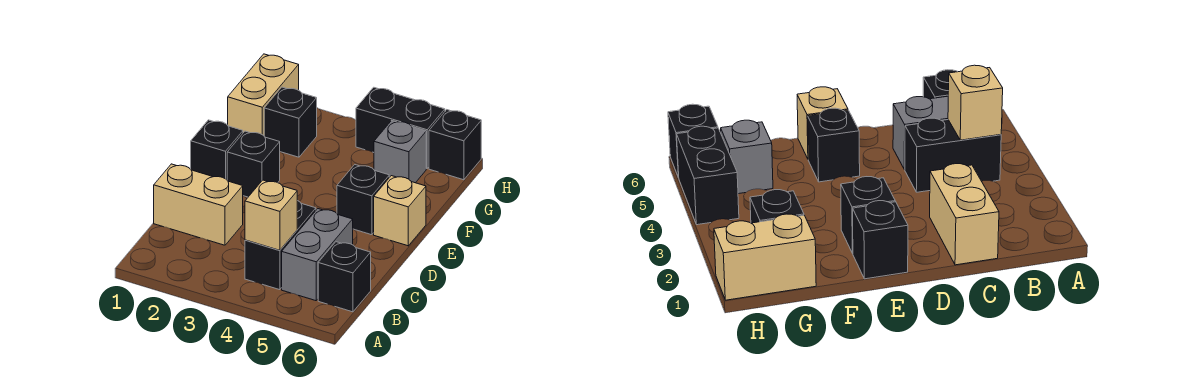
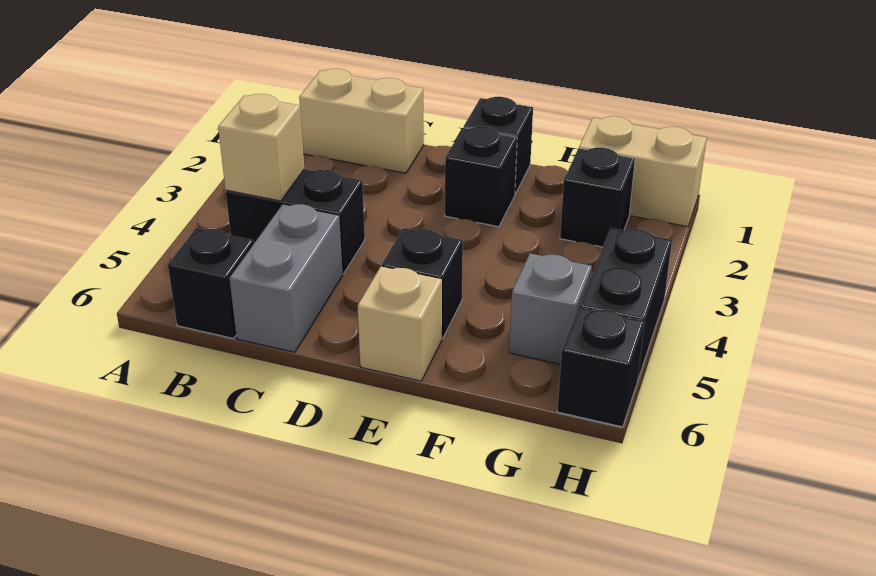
grey 1x2 brick [282,209,353,301] -> grey 1x2 brick turned to [229,204,343,352]
tan 1x2 brick [154,164,243,245] -> tan 1x2 brick turned to [299,69,424,173]

